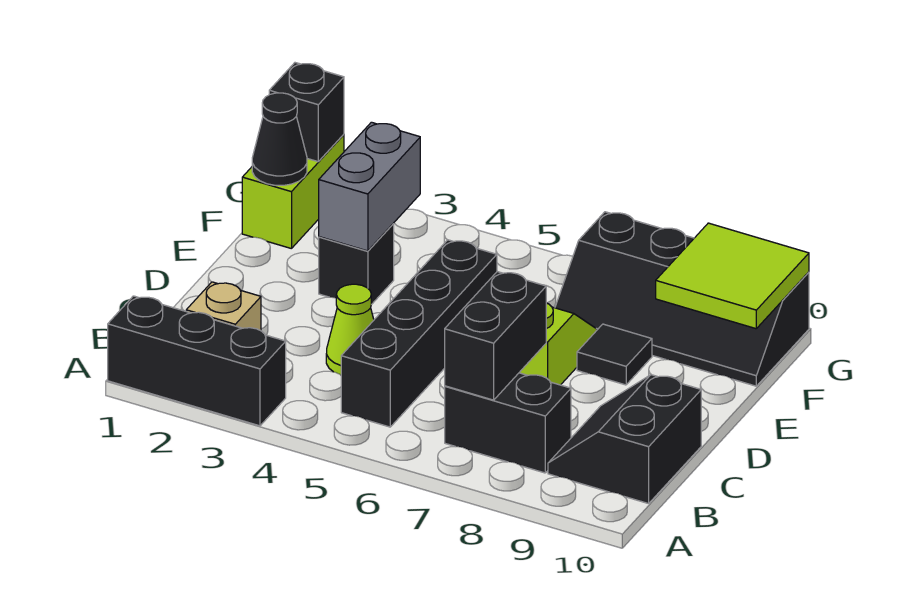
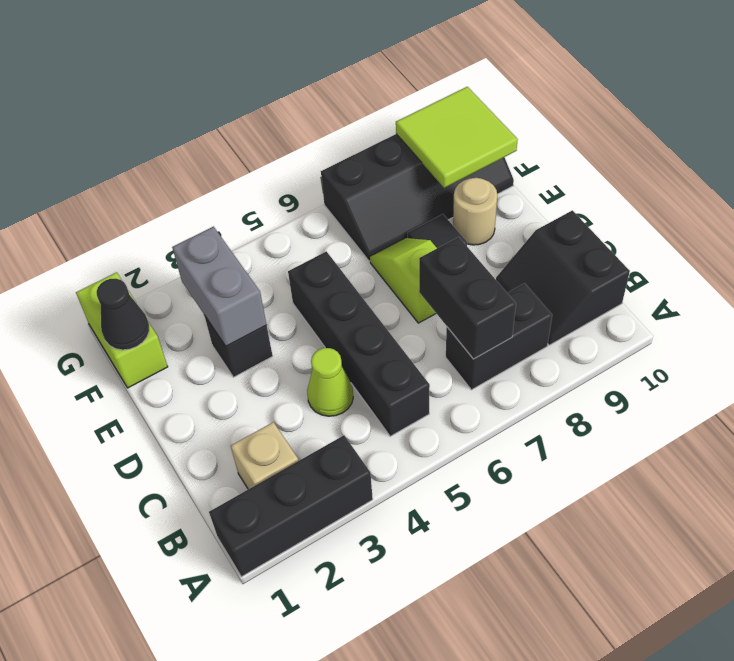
none -> tan 1x1 round brick [453,178,497,245]
black 1x1 brick [269,63,344,162] -> none

